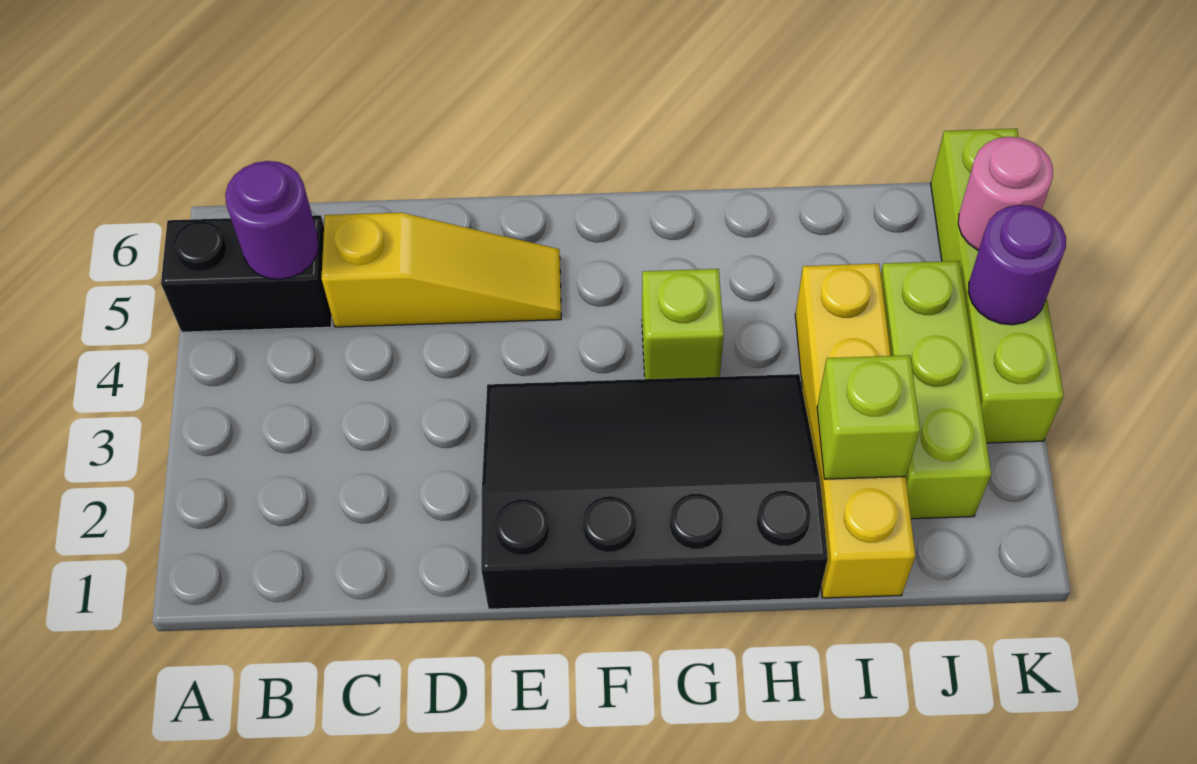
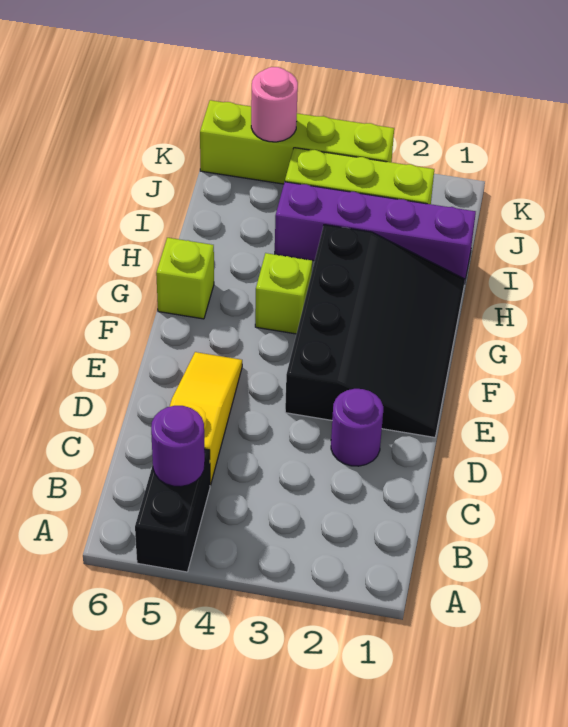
black 3x4 slope [481,374,828,609] -> black 3x4 slope turned to [285,225,465,437]
yellow 1x4 brick [795,264,915,598] -> purple 1x4 brick [275,182,476,279]
lime 1x1 brick [817,355,920,479] -> lime 1x1 brick moved to [156,238,214,319]
purple 1x1 round brick [968,205,1066,325] -> purple 1x1 round brick moved to [331,389,383,466]

